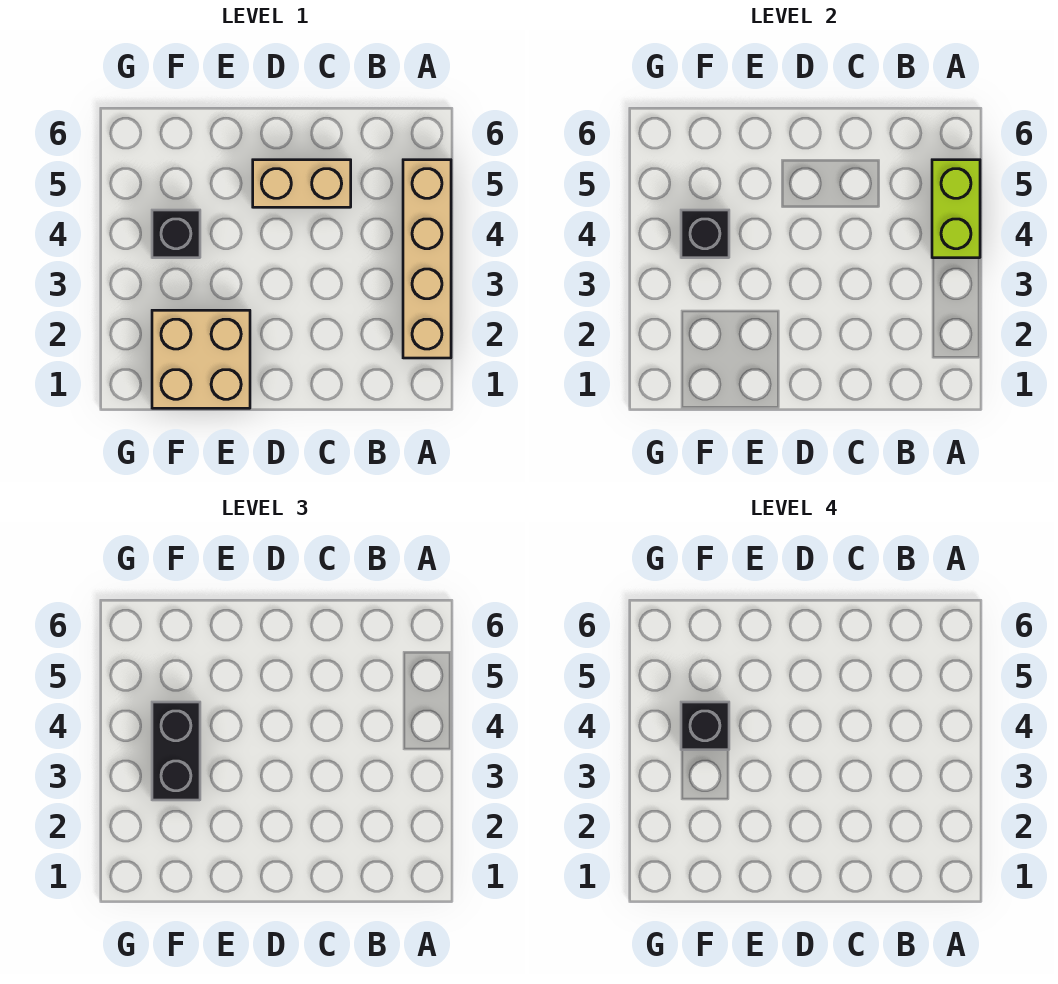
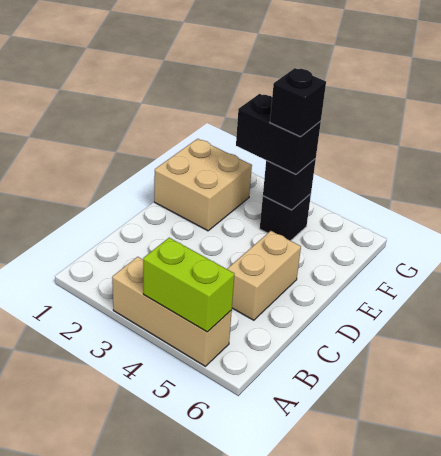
tan 1x4 brick [403,160,451,358] -> tan 1x3 brick [112,257,232,366]

